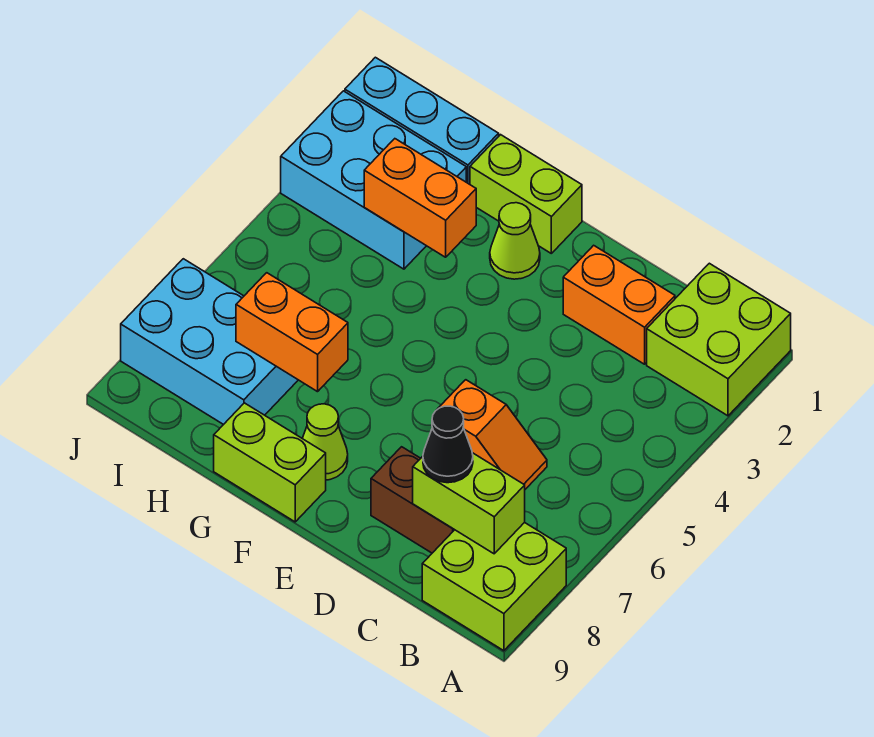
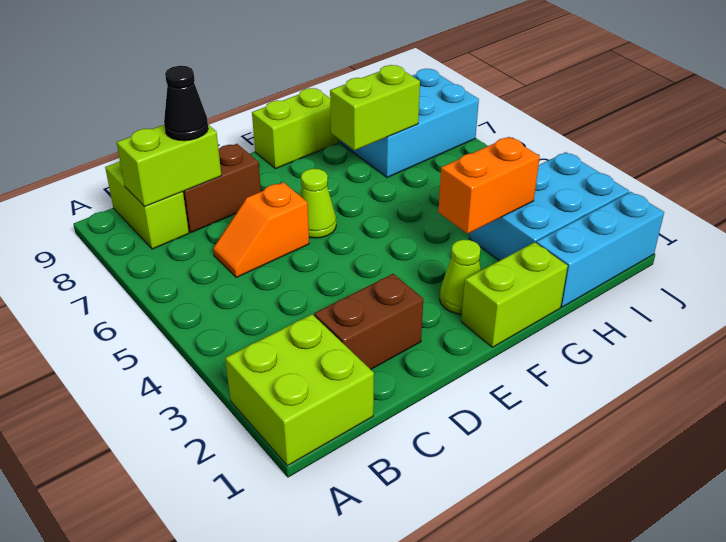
lime 2x2 brick [422,522,566,651] -> lime 1x2 brick [105,161,189,249]
orange 1x2 brick [563,245,675,364] -> brown 1x2 brick [314,274,423,369]
lime 1x1 cone [302,404,348,480] -> lime 1x1 cone moved to [300,169,336,238]
orange 1x2 brick [236,273,348,392] -> lime 1x2 brick [330,65,420,150]

